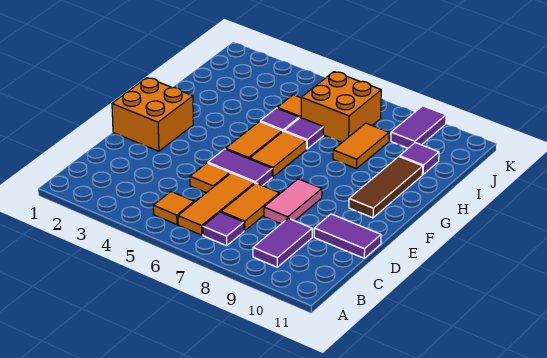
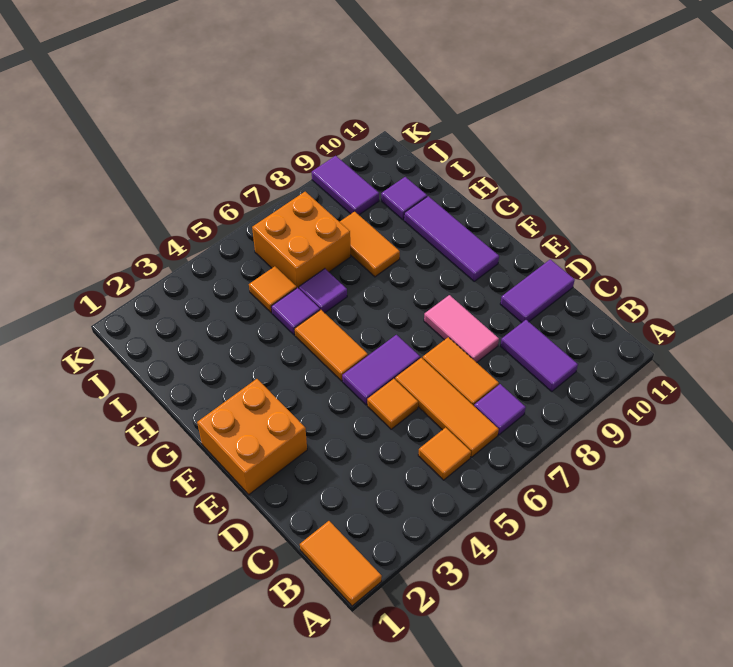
orange 1x2 tile [250,131,307,177] -> orange 1x2 tile moved to [300,521,382,606]
brown 1x3 tile [349,157,423,218] -> purple 1x3 tile [404,196,499,281]

